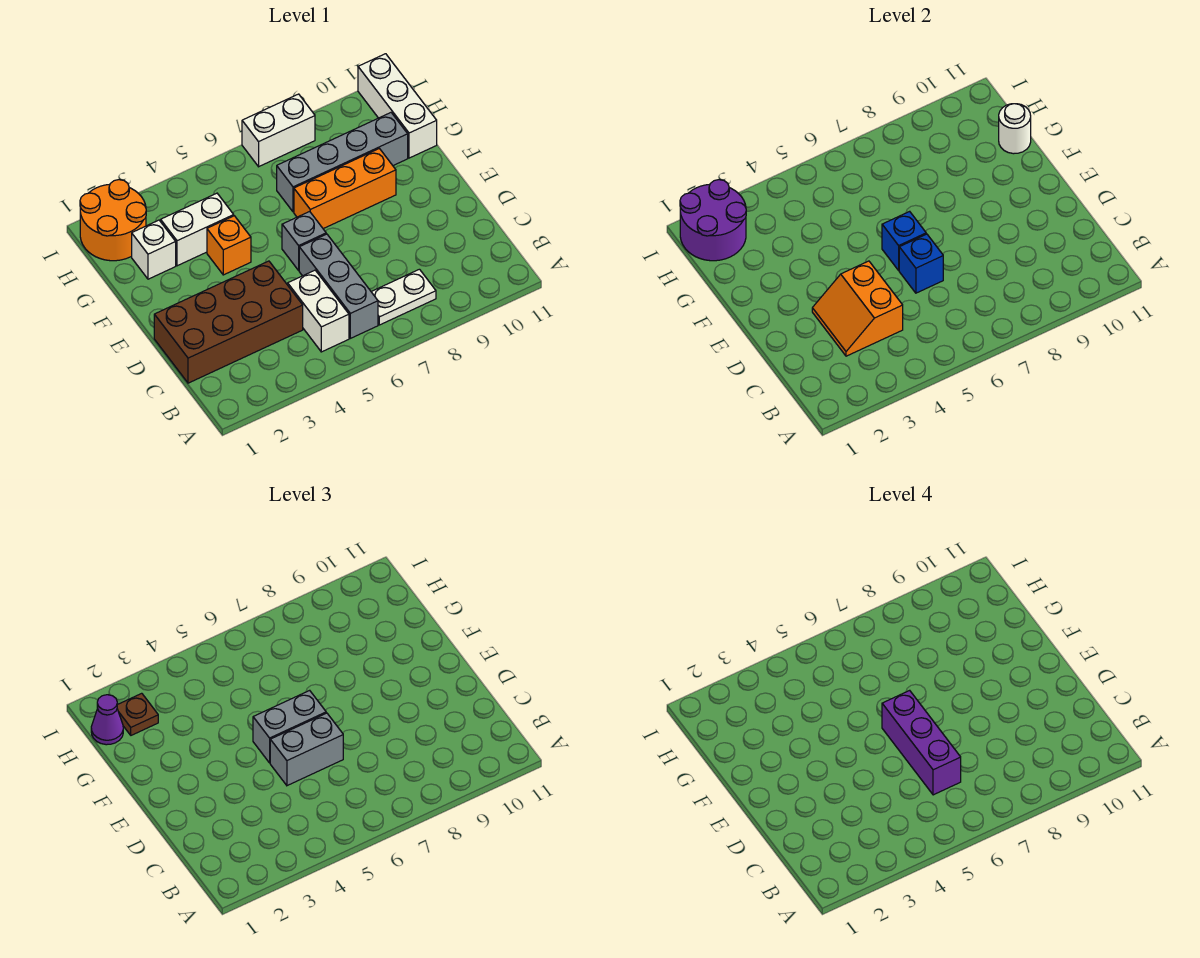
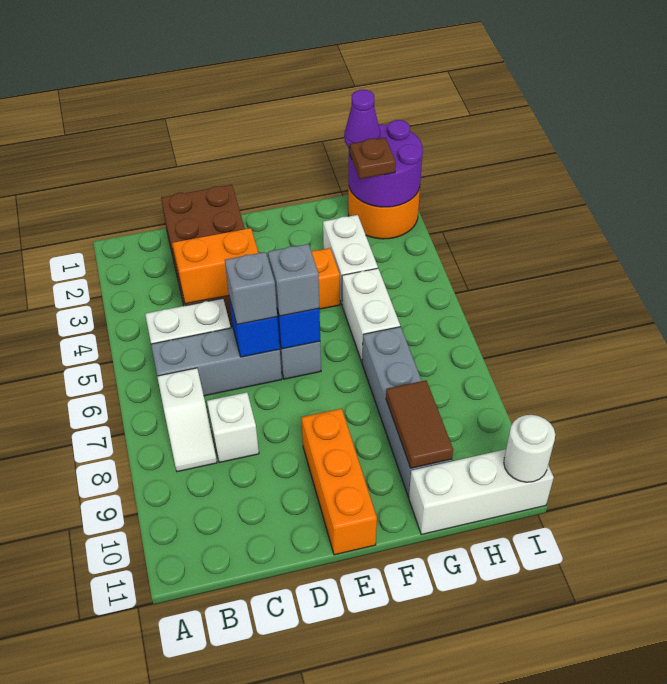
white 1x2 plate [371,269,436,325] -> white 1x2 slope [157,368,217,472]
purple 1x3 brick [882,690,961,795] -> none
grey 1x2 brick [270,713,343,786] -> grey 1x1 brick [225,252,277,324]
grey 1x2 brick [253,690,326,763] -> grey 1x1 brick [268,244,319,316]
orange 1x3 brick [294,149,396,229] -> orange 1x3 brick moved to [301,409,377,555]
white 1x1 brick [132,220,176,279] -> white 1x1 brick moved to [207,392,259,463]
none -> brown 1x2 tile [386,380,453,468]
white 1x1 round brick [999,104,1031,154] -> white 1x1 round brick moved to [504,415,555,482]
white 1x2 brick [242,94,315,167] -> white 1x2 brick moved to [342,268,400,362]

